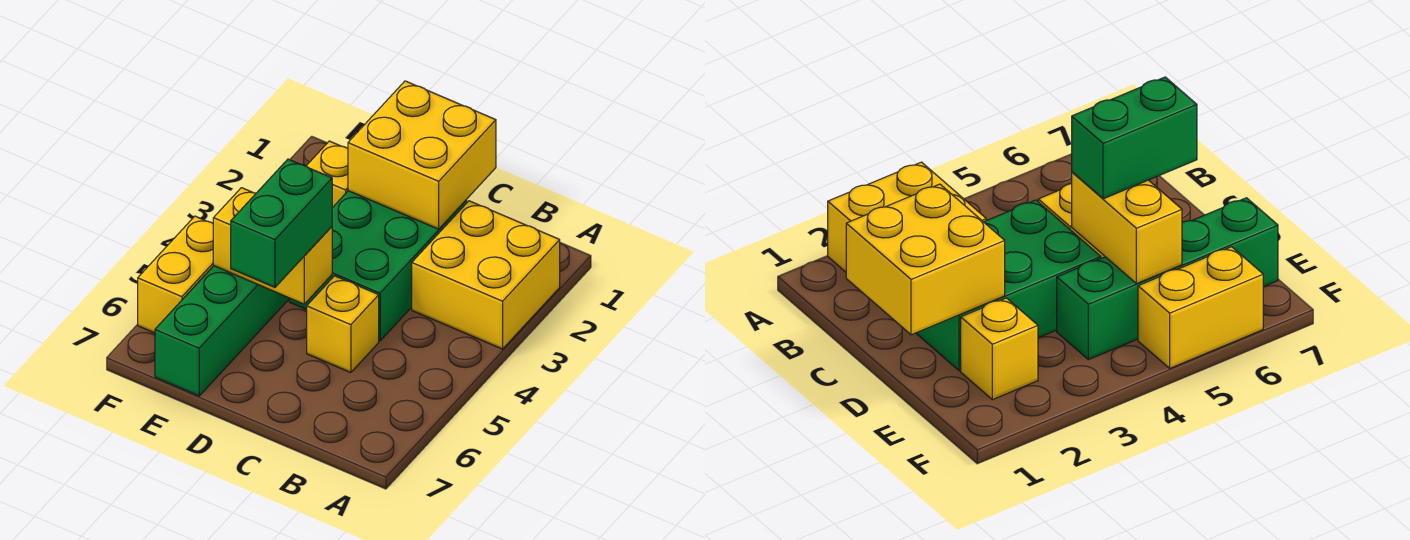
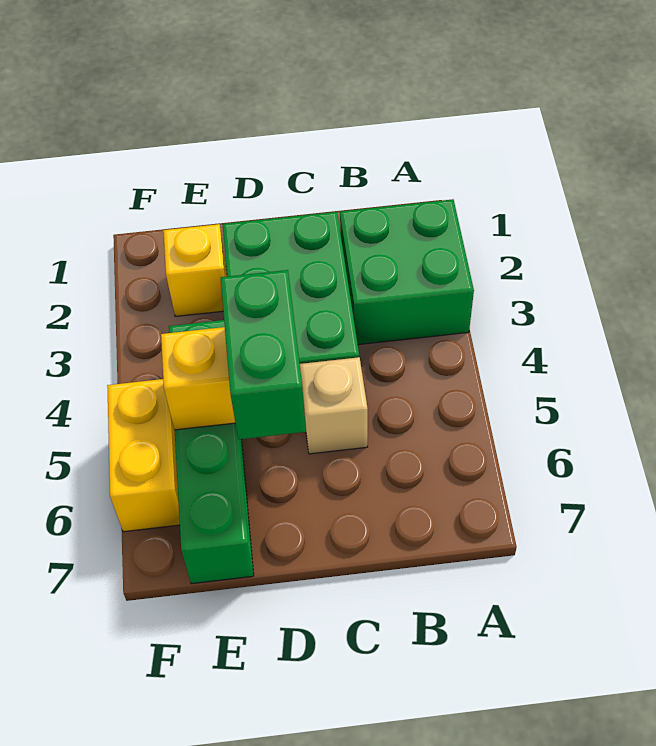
yellow 2x2 brick [412,201,560,349] -> green 2x2 brick [340,199,474,345]
yellow 2x2 brick [348,81,496,229] -> none
yellow 1x1 brick [307,276,379,373] -> tan 1x1 brick [300,357,368,454]

